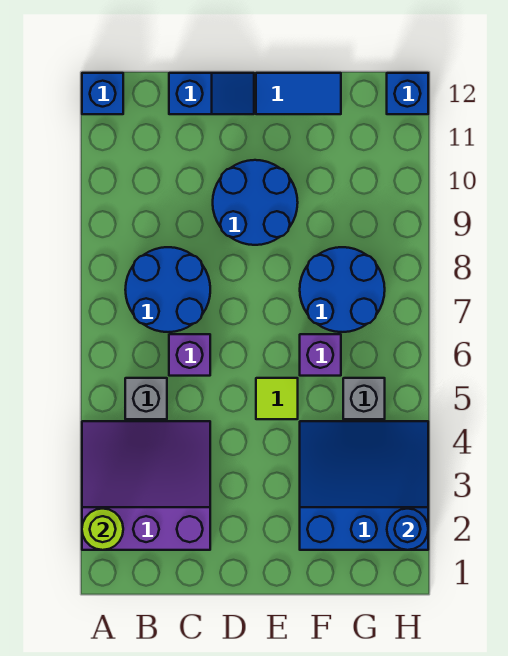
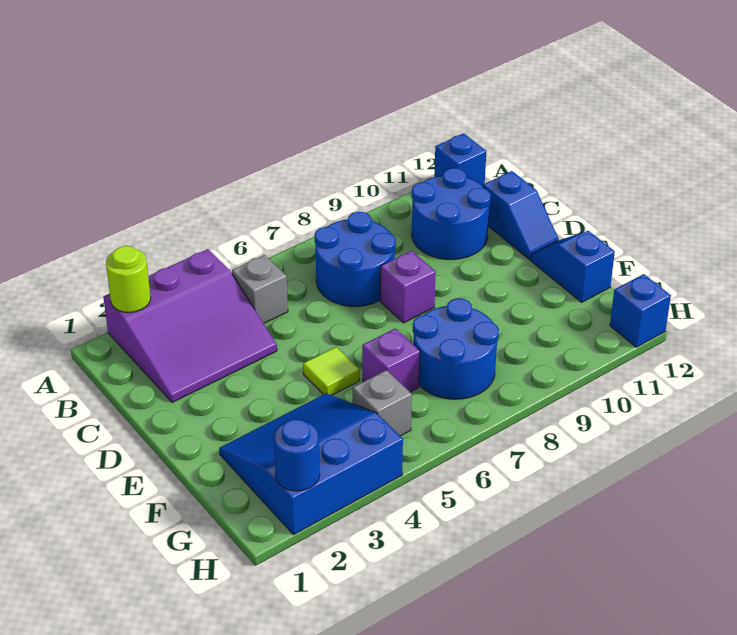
purple 3x3 slope [82,421,210,550] -> purple 3x3 slope turned to [103,249,277,402]
purple 1x1 brick [169,334,210,376] -> purple 1x1 brick moved to [380,251,436,323]
blue 2x2 round brick [213,160,298,245] -> blue 2x2 round brick moved to [412,168,491,260]
blue 1x2 tile [256,73,341,114] -> blue 1x2 slope [531,231,615,302]
blue 3x3 slope [300,421,428,550] -> blue 3x3 slope turned to [219,393,403,535]

